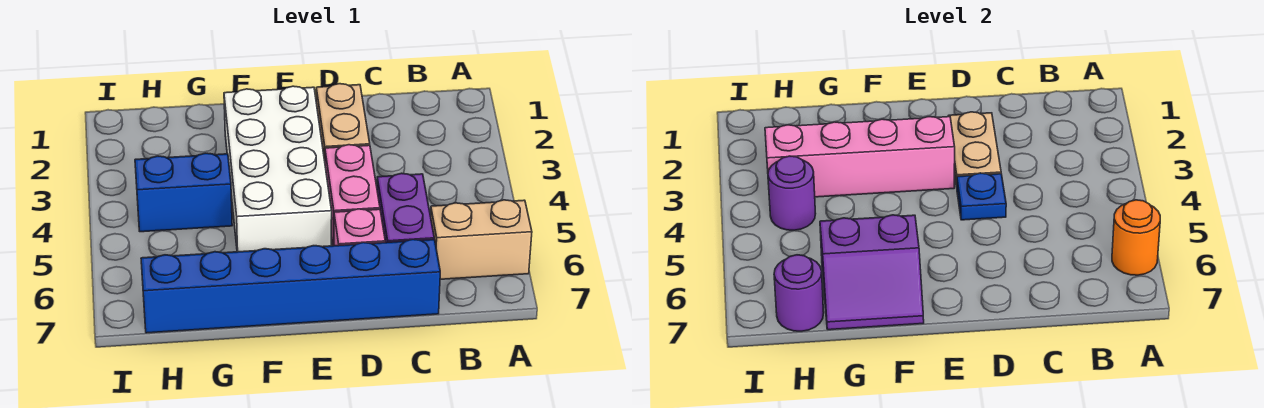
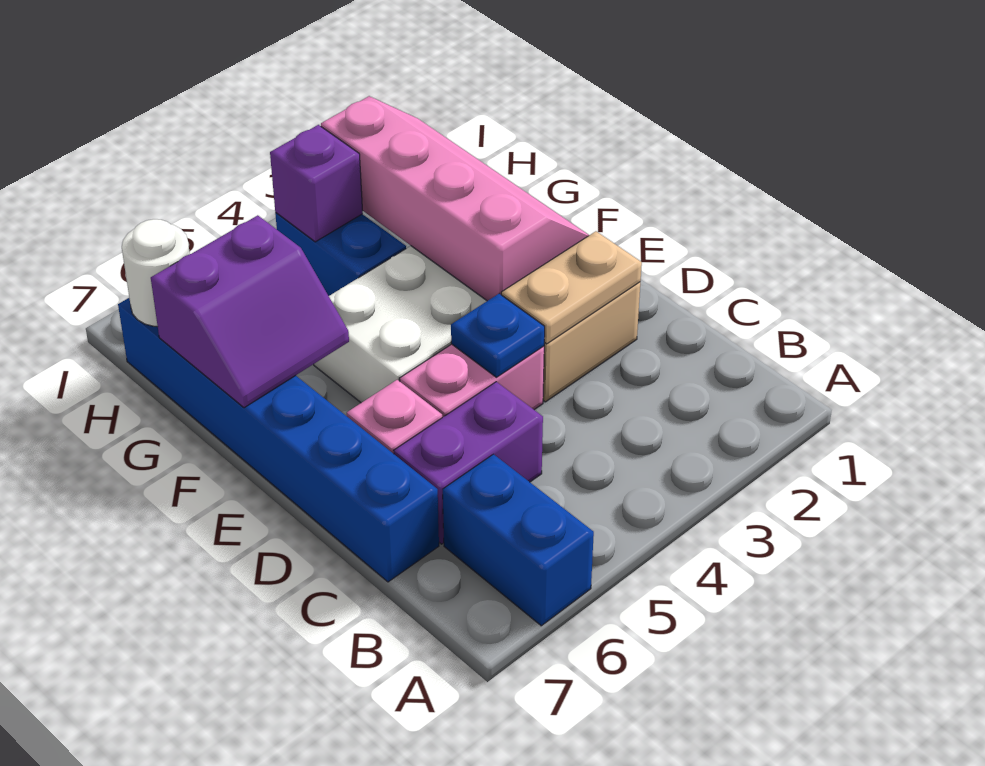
tan 1x2 brick [431,200,532,279] -> blue 1x2 brick [443,454,594,626]
orange 1x1 round brick [1112,200,1160,275] -> none
purple 2x2 slope [820,215,924,330] -> purple 2x2 slope turned to [151,215,349,408]
purple 1x1 round brick [768,156,816,230] -> purple 1x1 brick [270,125,363,242]
purple 1x1 round brick [774,255,824,331] -> white 1x1 round brick [122,219,190,327]

